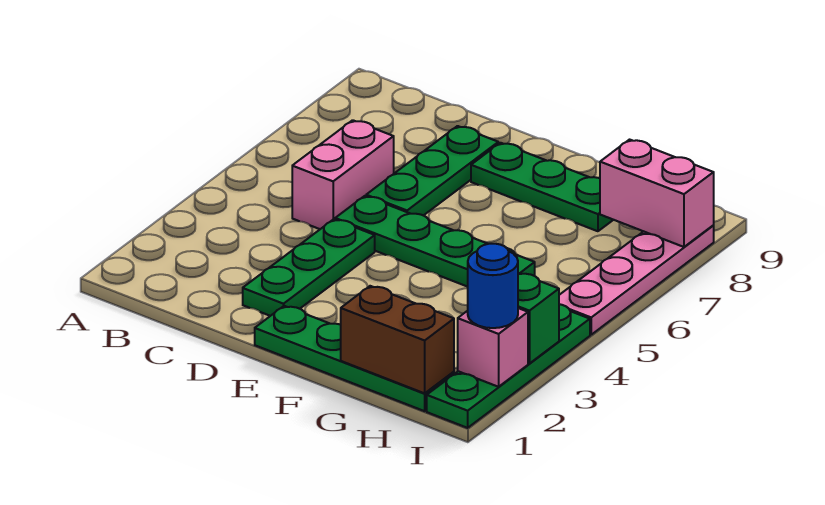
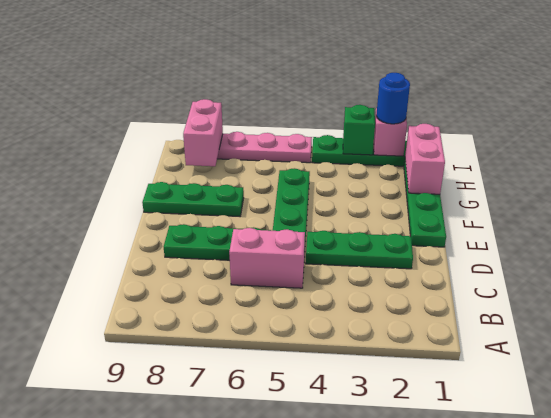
green 1x3 plate [471,143,613,231] -> green 1x3 plate turned to [142,182,244,216]
brown 1x2 brick [341,286,454,393] -> pink 1x2 brick [405,124,445,194]

